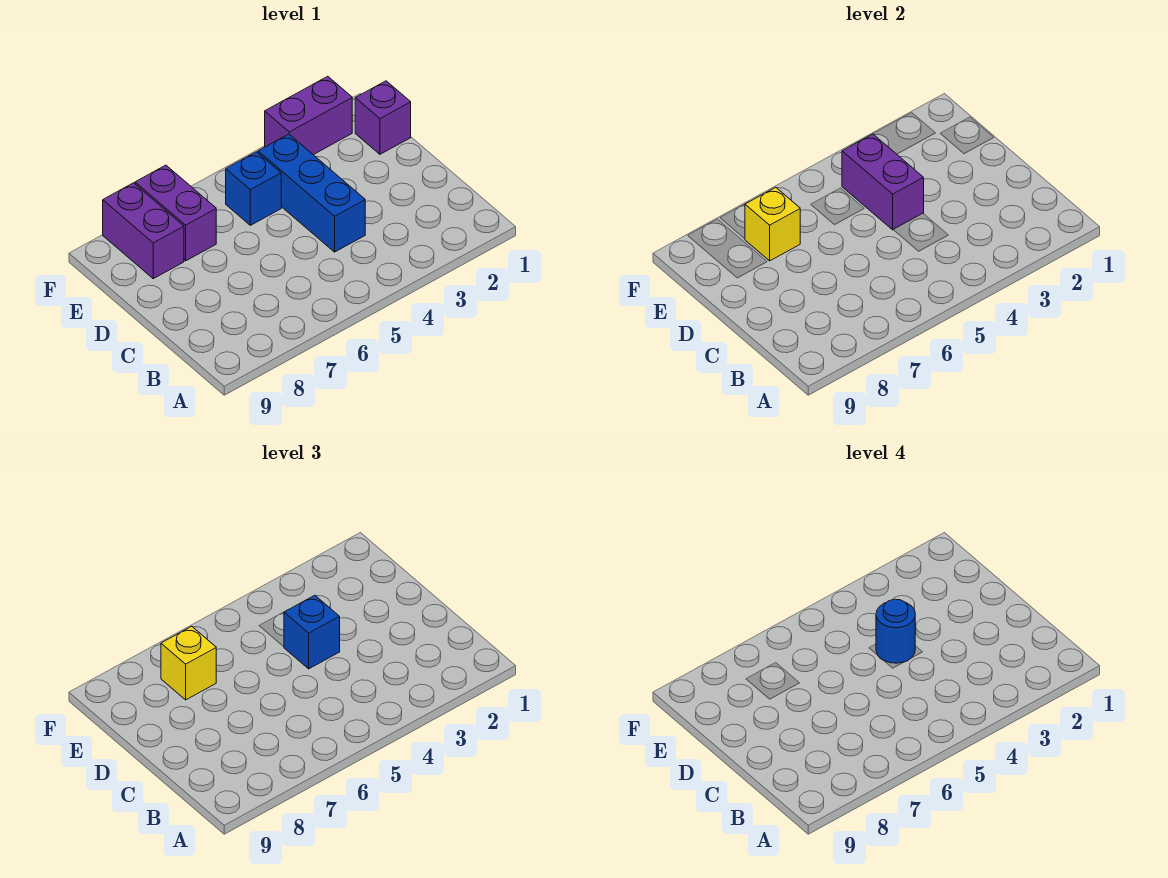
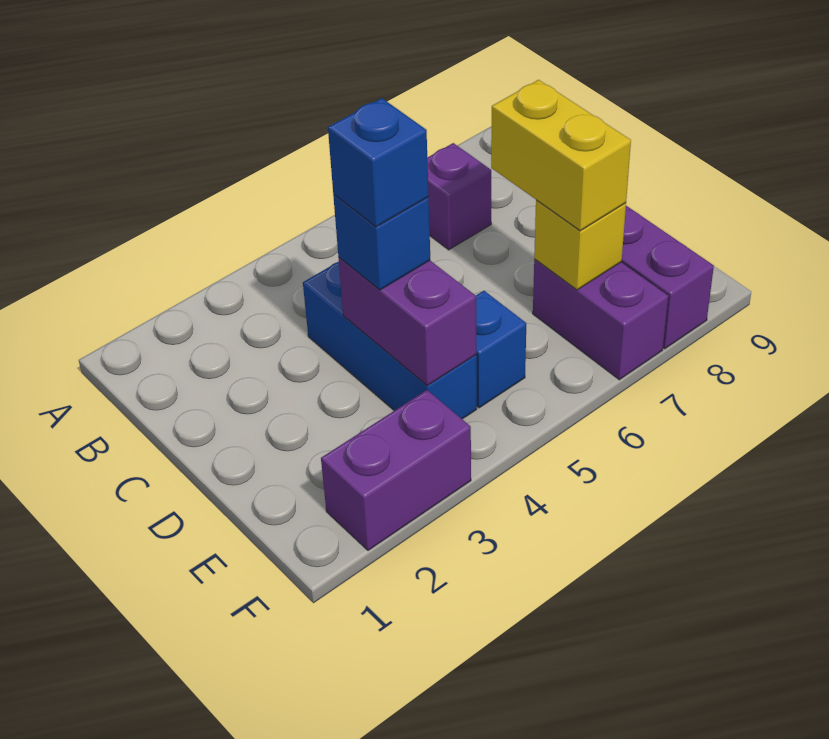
blue 1x1 round brick [876,599,915,663] -> blue 1x1 brick [328,98,429,227]
purple 1x1 brick [355,81,411,154] -> purple 1x1 brick moved to [427,143,491,250]
yellow 1x1 brick [161,626,216,700] -> yellow 1x2 brick [491,80,631,231]

